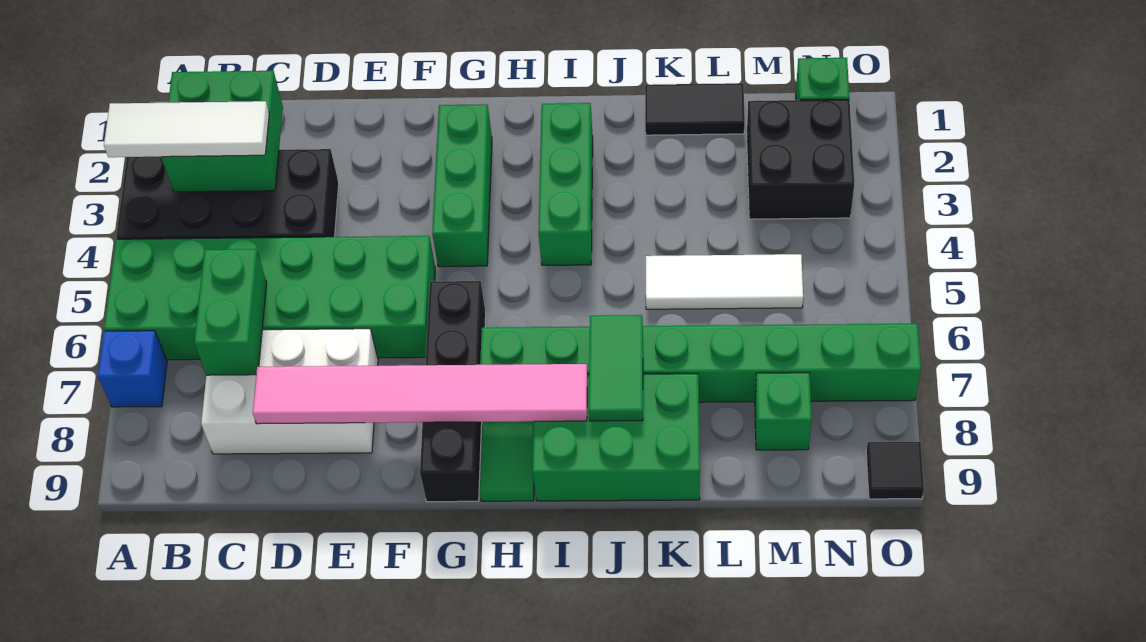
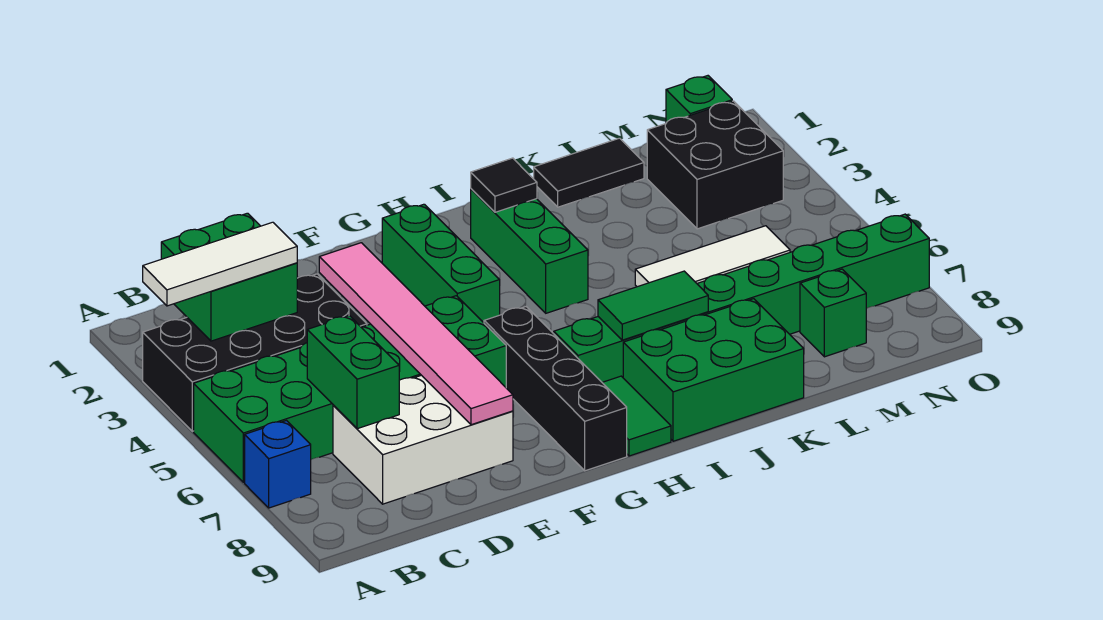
pink 1x6 tile [253,364,588,424] -> pink 1x6 tile turned to [319,243,513,425]
green 1x2 tile [589,315,643,421] -> green 1x2 tile turned to [598,271,708,340]
black 1x1 tile [866,442,924,499] -> black 1x1 tile moved to [471,158,537,212]

